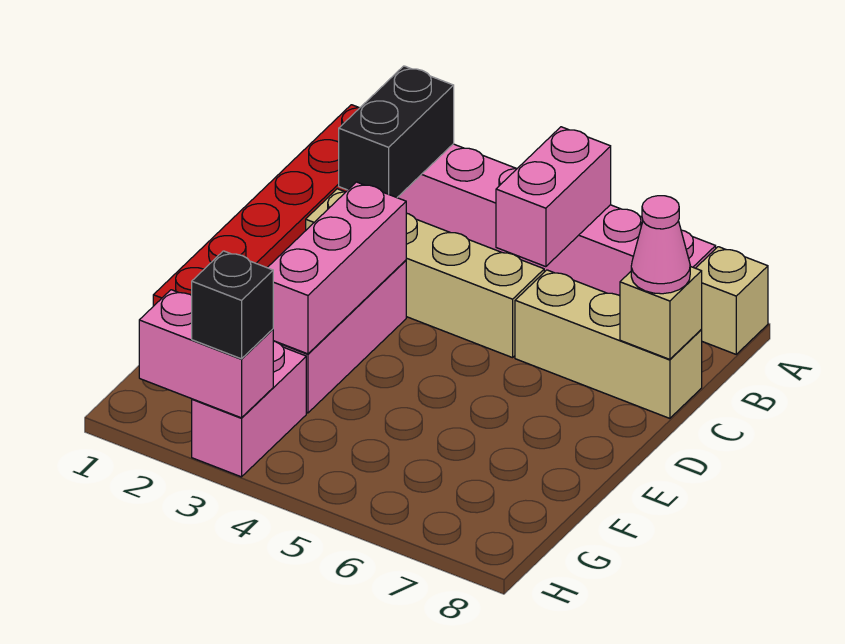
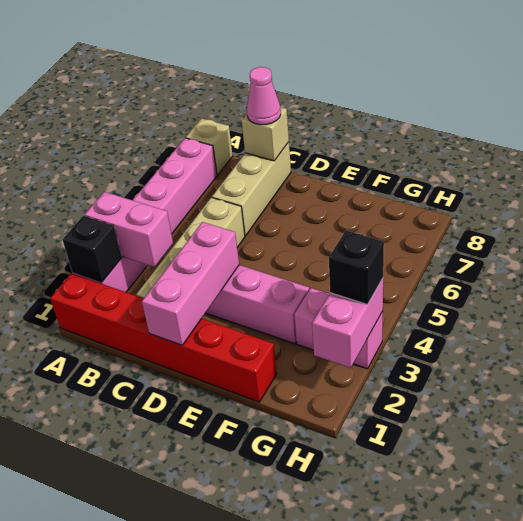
black 1x2 brick [339,66,454,198] -> black 1x1 brick [63,216,122,282]
pink 1x2 brick [496,127,611,267] -> pink 1x2 brick moved to [85,192,173,267]
pink 1x3 brick [267,182,406,354] -> pink 1x3 brick turned to [142,222,239,345]

